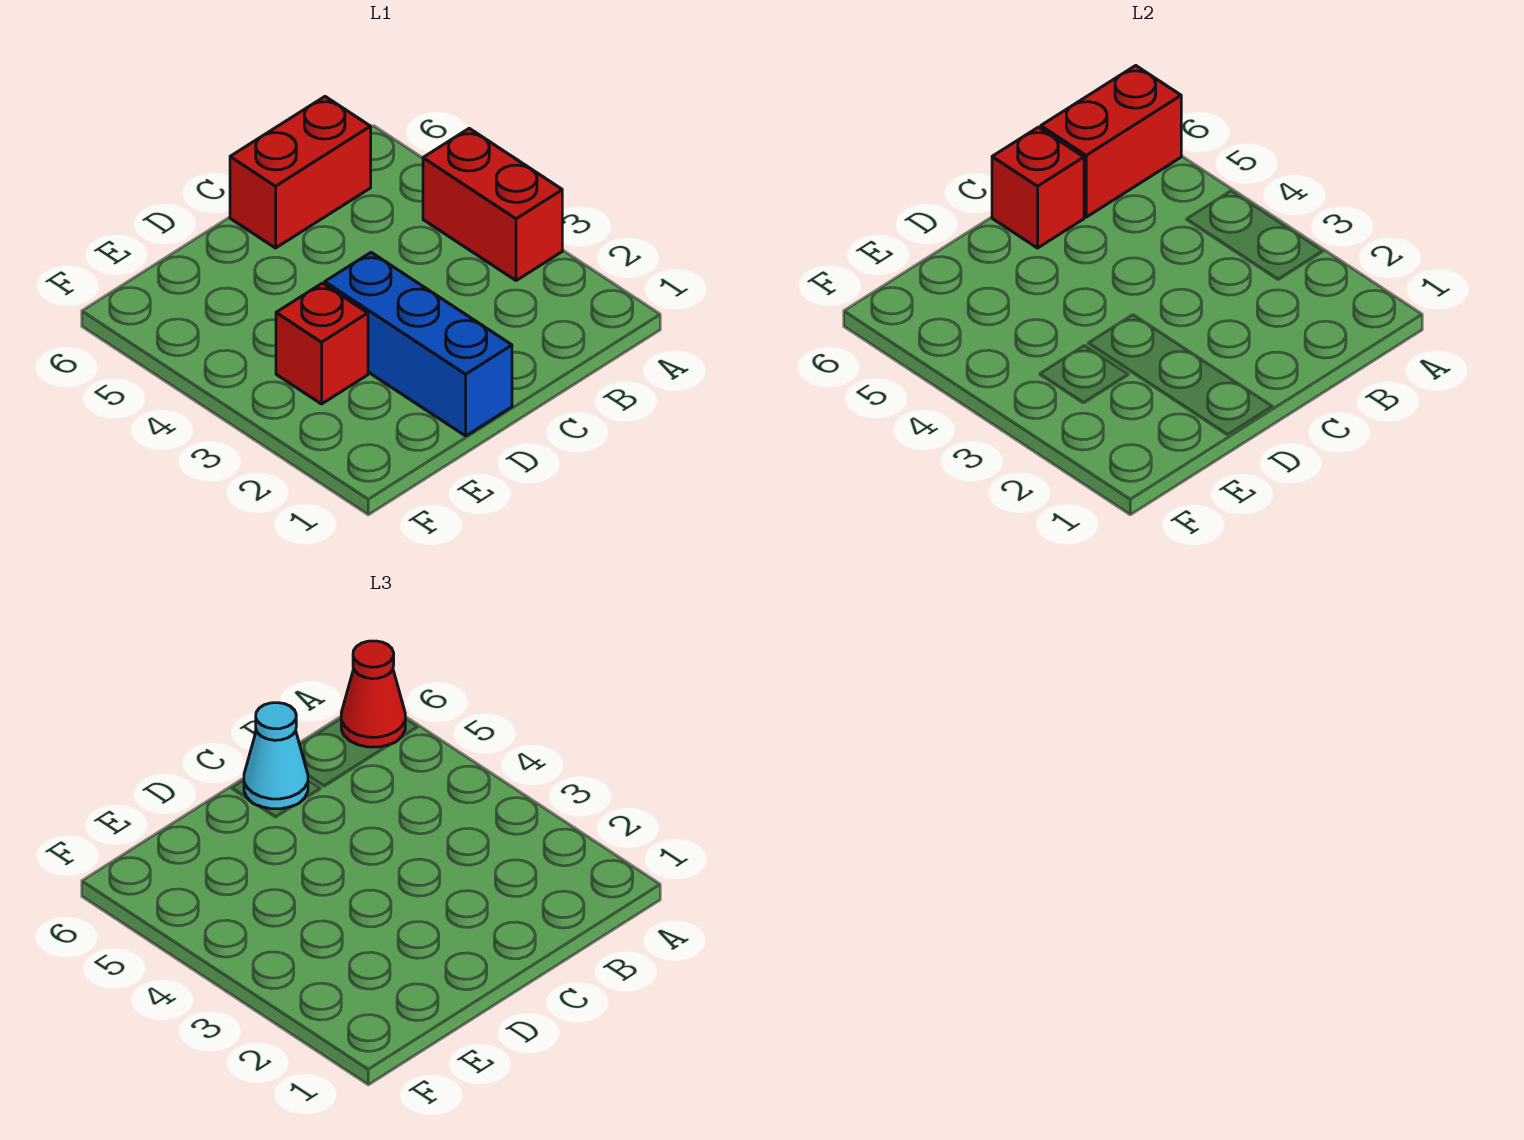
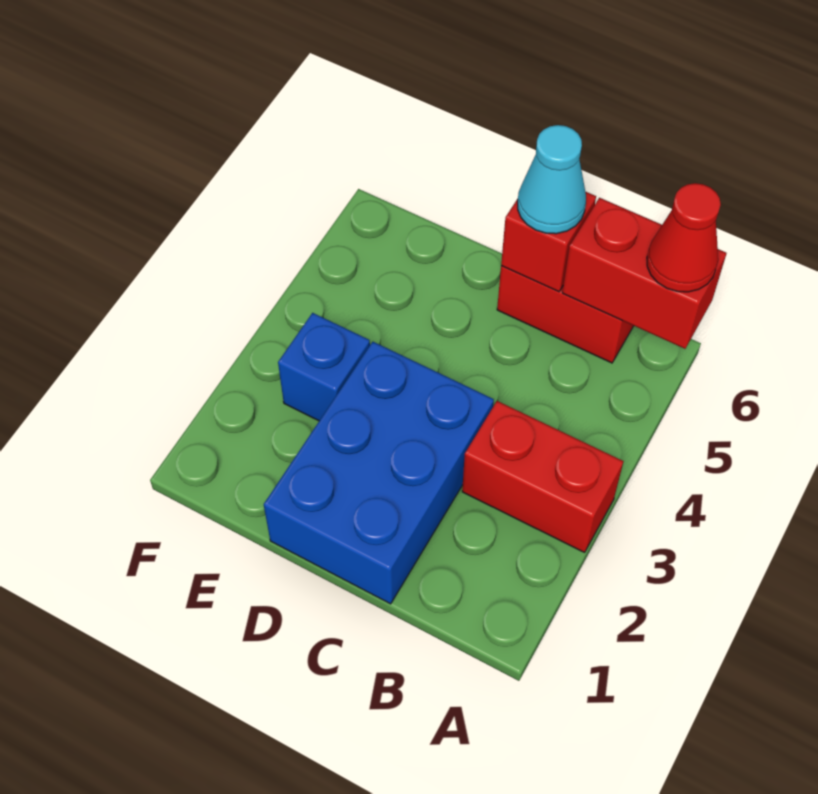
red 1x2 brick [423,128,562,281] -> red 1x2 brick turned to [462,401,624,552]
blue 1x3 brick [325,253,512,436] -> blue 2x3 brick [264,342,494,604]
red 1x1 brick [276,283,368,404] -> blue 1x1 brick [278,313,370,421]

